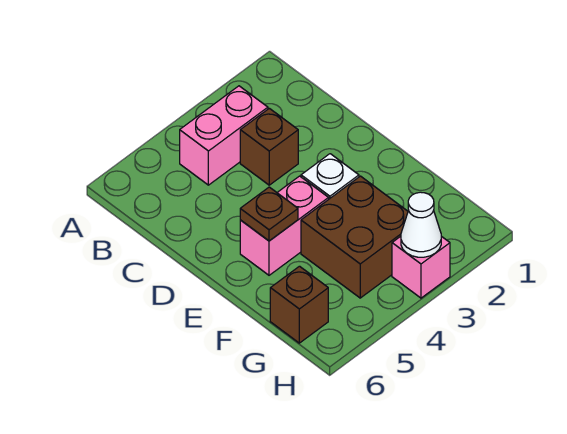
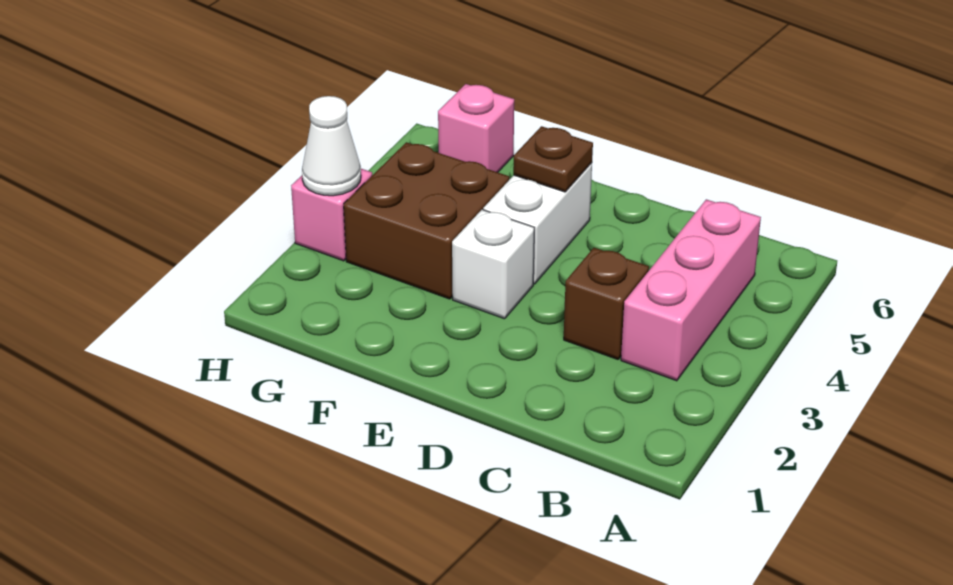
pink 1x2 brick [180,86,268,185] -> pink 1x3 brick [621,199,761,381]
pink 1x2 brick [240,176,329,275] -> white 1x2 brick [483,163,592,284]
brown 1x1 brick [270,266,328,343] -> pink 1x1 brick [438,84,514,172]

